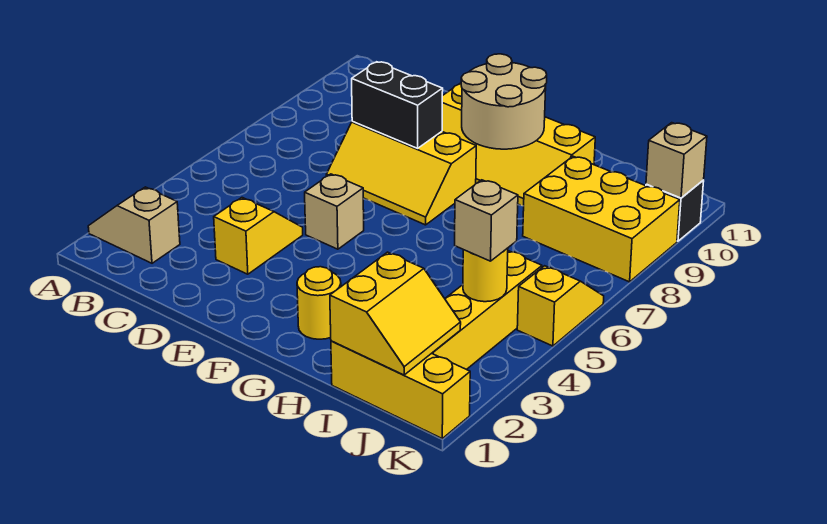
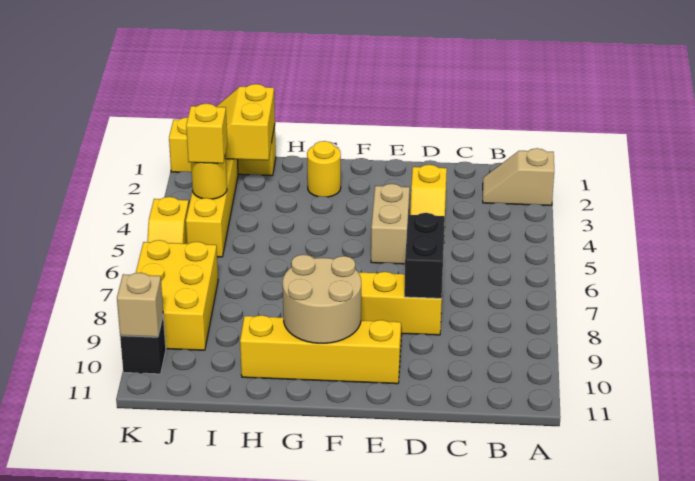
tan 1x2 slope [88,187,180,263] -> tan 1x2 slope turned to [483,148,554,206]
black 1x2 brick [352,62,443,148] -> black 1x2 brick turned to [404,213,445,298]
tan 1x1 brick [305,174,364,249] -> tan 1x2 brick [371,184,410,264]
yellow 2x3 brick [523,156,680,282] -> yellow 2x3 brick turned to [136,240,218,350]
tan 1x1 brick [455,180,518,261] -> yellow 1x1 brick [186,104,227,163]

